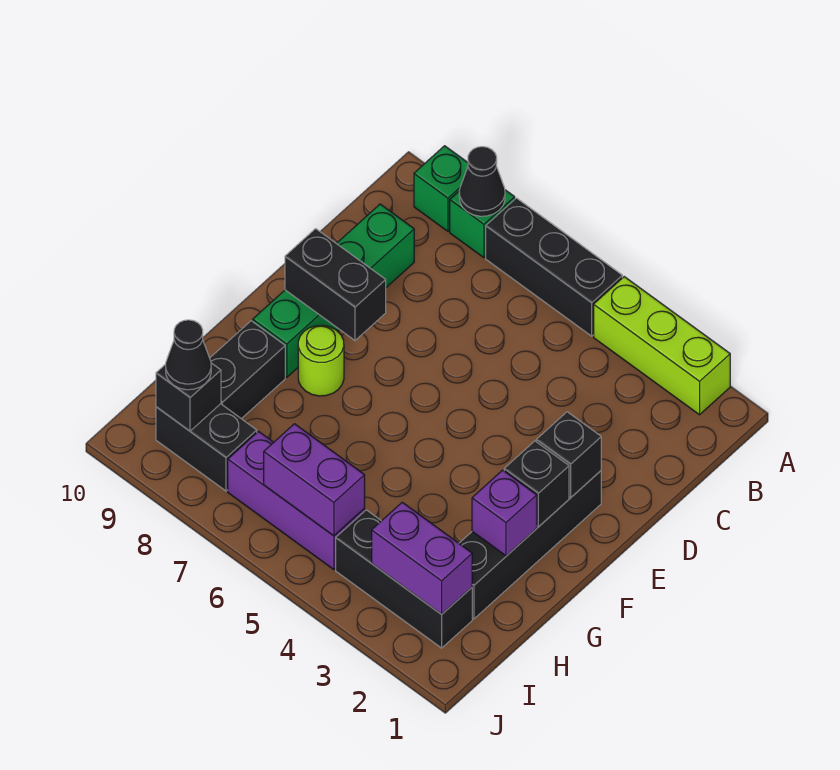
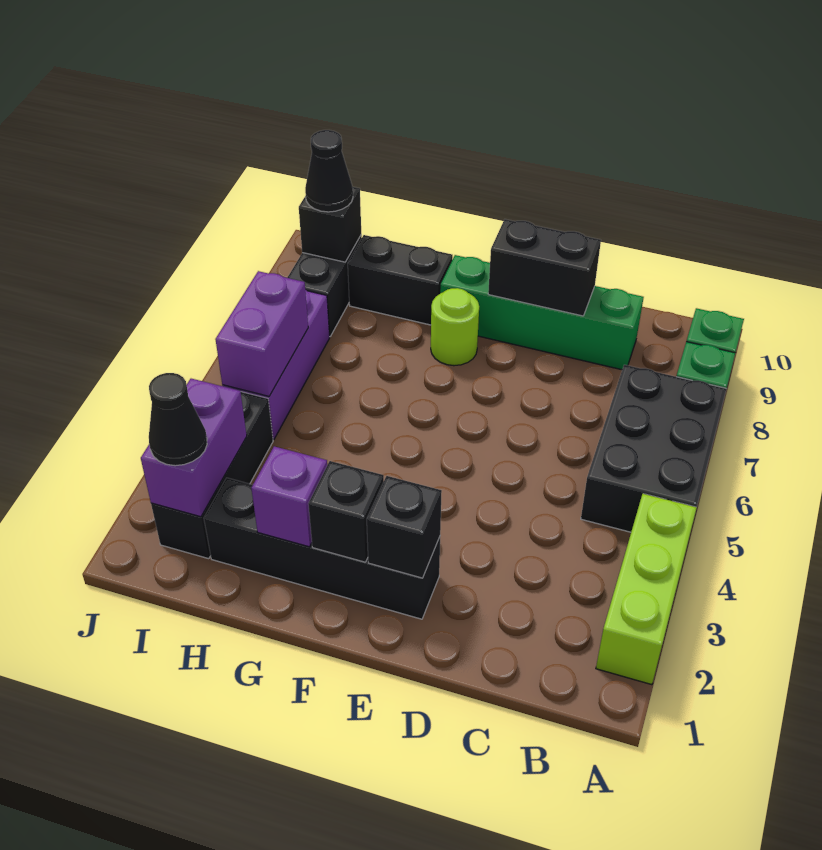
black 1x3 brick [486,198,622,336] -> black 2x3 brick [581,365,727,532]
black 1x1 cone [459,147,505,216] -> black 1x1 cone moved to [149,373,207,466]
black 1x2 brick [285,229,386,340] -> black 1x2 brick turned to [488,219,601,316]

